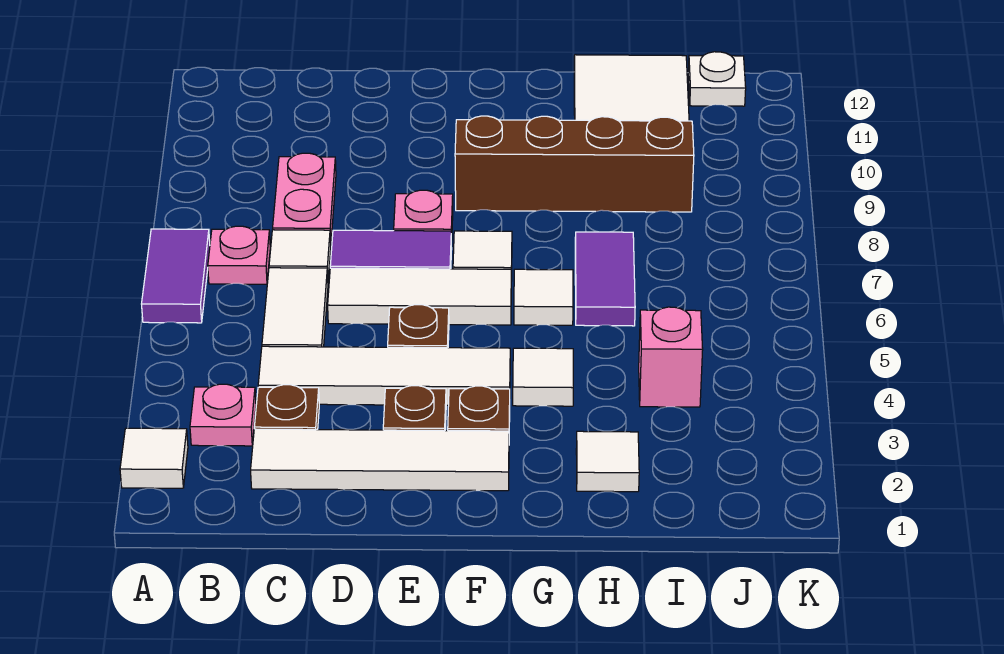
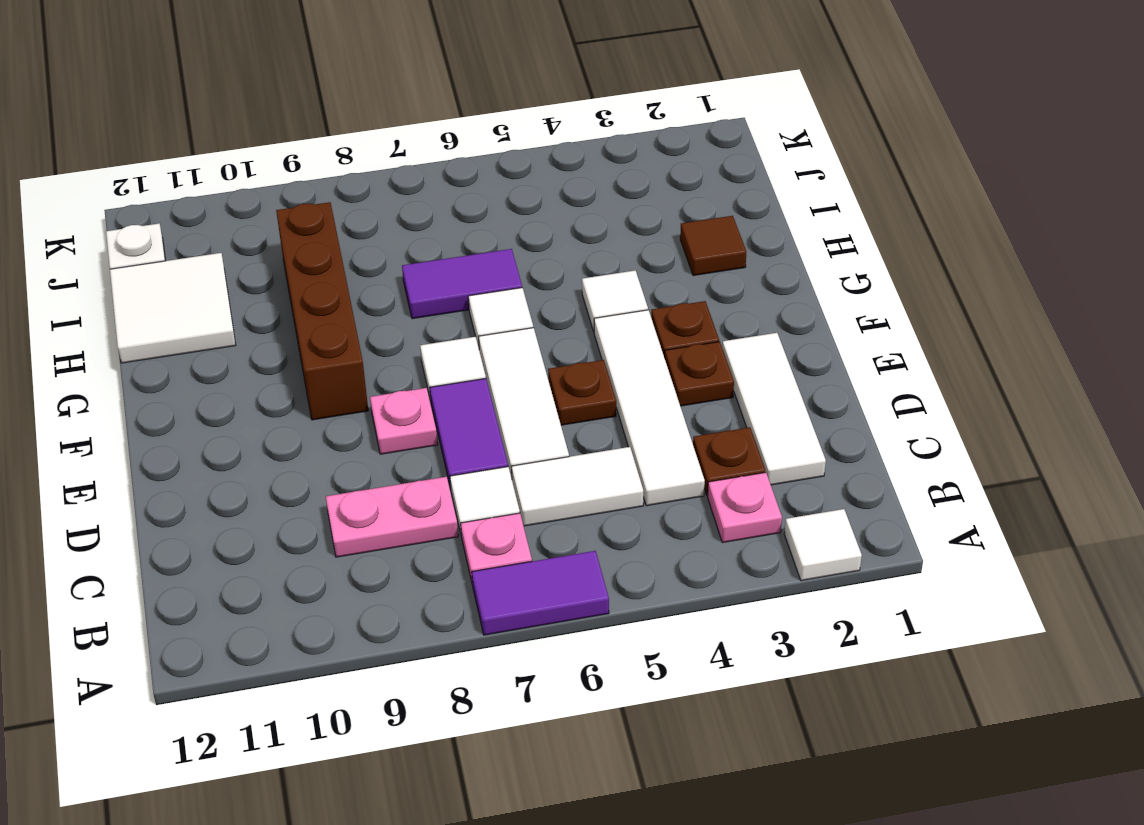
white 1x4 tile [251,429,509,491] -> white 1x3 tile [722,333,826,485]
white 1x1 tile [576,431,639,492] -> brown 1x1 tile [680,216,746,276]
pink 1x1 brick [639,307,703,407] -> none

